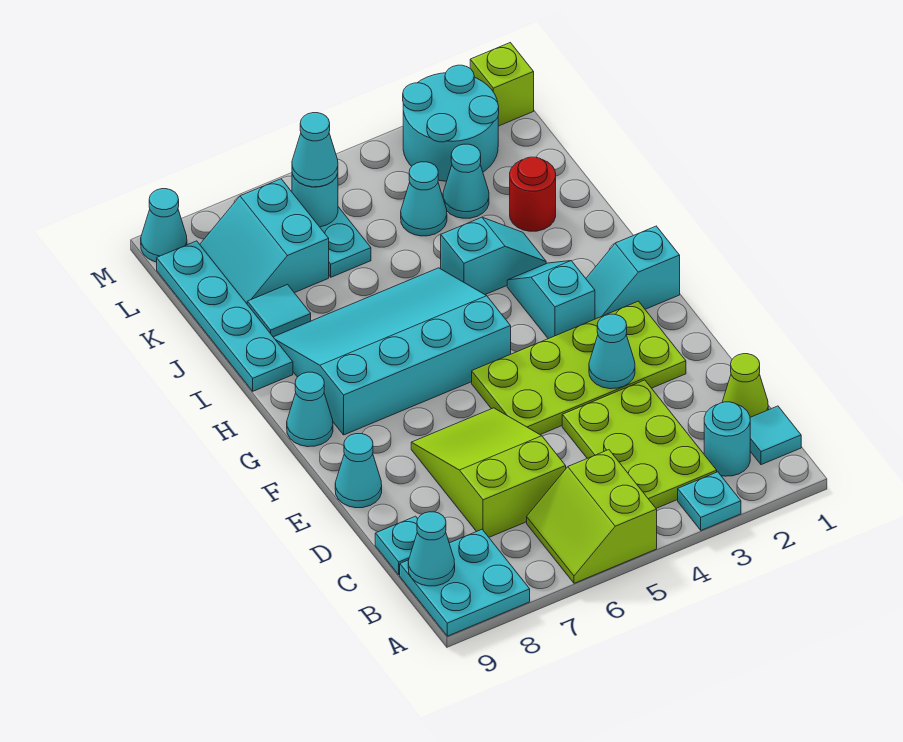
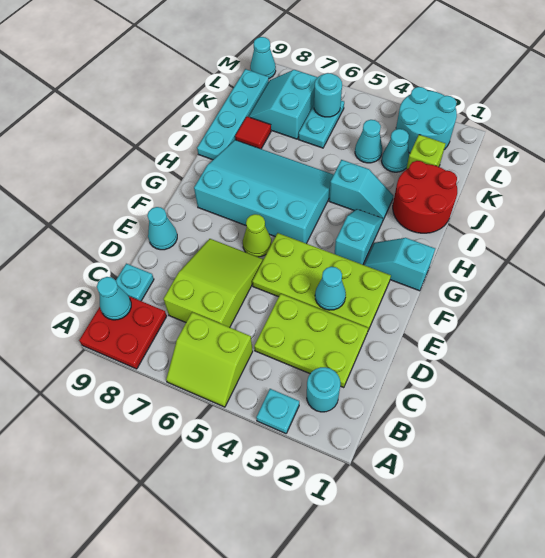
lime 2x2 slope [527,450,657,583] -> lime 2x2 slope turned to [166,312,253,407]
cyan 2x2 plate [400,530,530,636] -> red 2x2 plate [79,296,167,369]
cyan 1x1 tile [750,406,801,465] -> none
lime 2x3 plate [562,380,717,508] -> lime 2x3 plate turned to [254,294,368,388]
lime 1x1 cone [722,354,768,417] -> lime 1x1 cone moved to [243,214,271,257]
cyan 1x1 cone [287,372,333,447] -> none
red 1x1 round brick [510,157,556,231] -> red 2x2 round brick [393,161,457,233]
cyan 1x1 tile [247,285,311,337] -> red 1x1 tile [235,117,271,149]
cyan 1x1 cone [292,113,338,187] -> none
lime 1x1 brick [470,43,534,126] -> lime 1x1 brick moved to [406,135,445,169]

